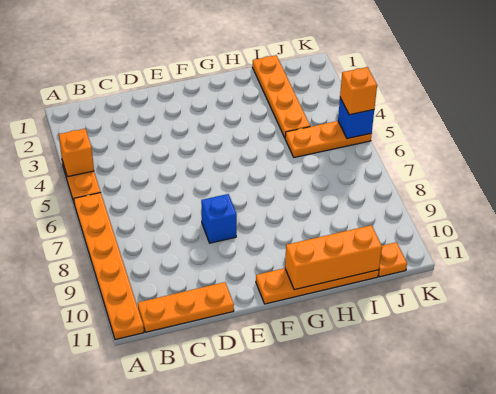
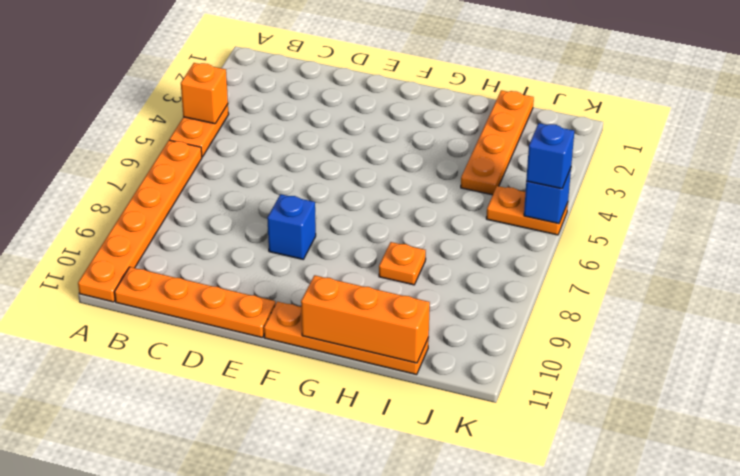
orange 1x3 plate [138,282,234,332] -> orange 1x4 plate [114,267,276,338]
orange 1x3 plate [285,121,372,157] -> orange 1x2 plate [486,186,568,235]
orange 1x1 plate [378,242,407,277] -> orange 1x1 plate moved to [379,242,426,285]
orange 1x1 brick [340,67,377,115] -> blue 1x1 brick [526,123,574,189]

